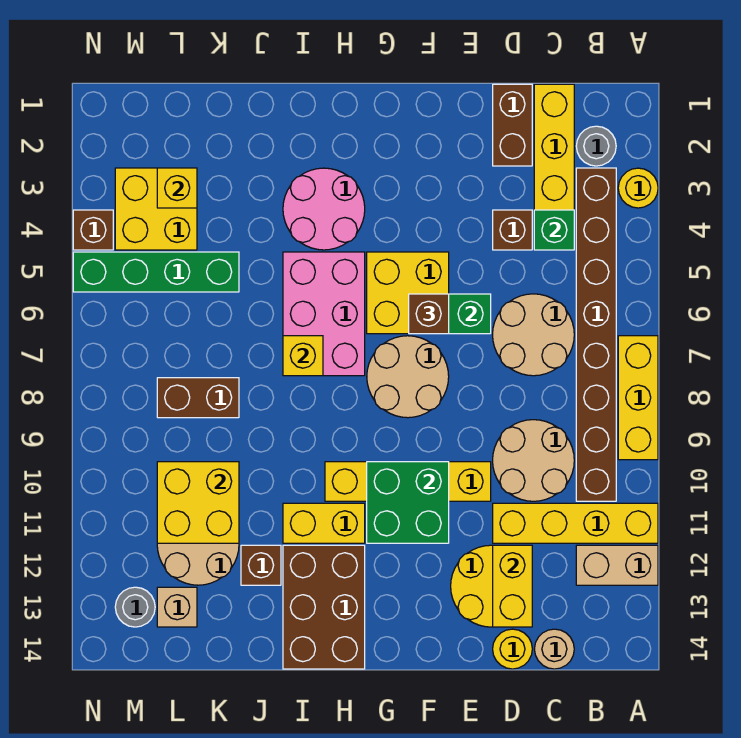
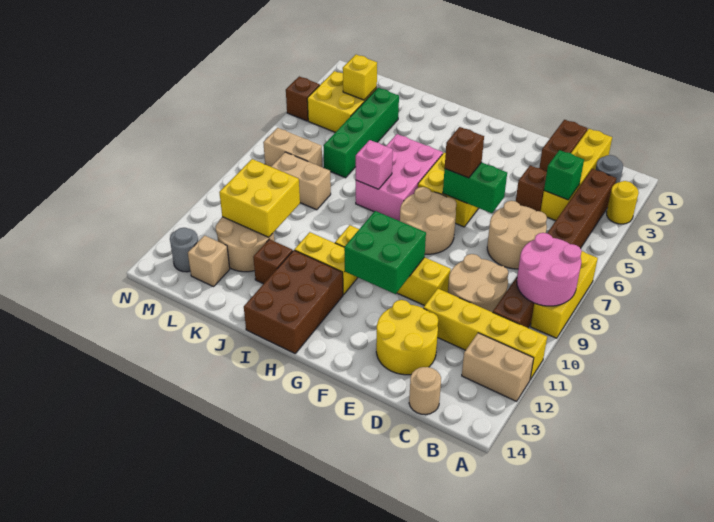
yellow 1x2 brick [493,545,532,627] -> none
yellow 1x1 round brick [493,629,532,669] -> none
pink 2x2 round brick [283,168,365,250] -> pink 2x2 round brick moved to [517,233,582,306]
yellow 1x1 brick [283,336,323,376] -> pink 1x1 brick [356,140,393,189]
green 1x4 brick [73,252,239,292] -> green 1x4 brick turned to [323,88,399,178]
brown 1x2 brick [157,378,239,418] -> tan 1x2 brick [271,152,331,210]
none -> tan 1x2 brick [263,128,322,167]

